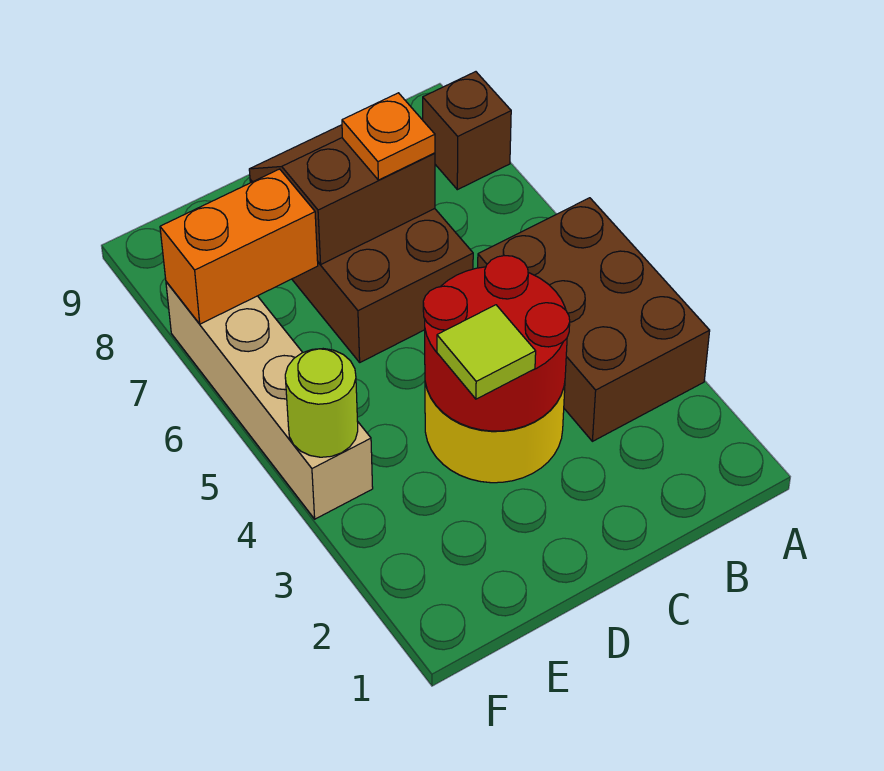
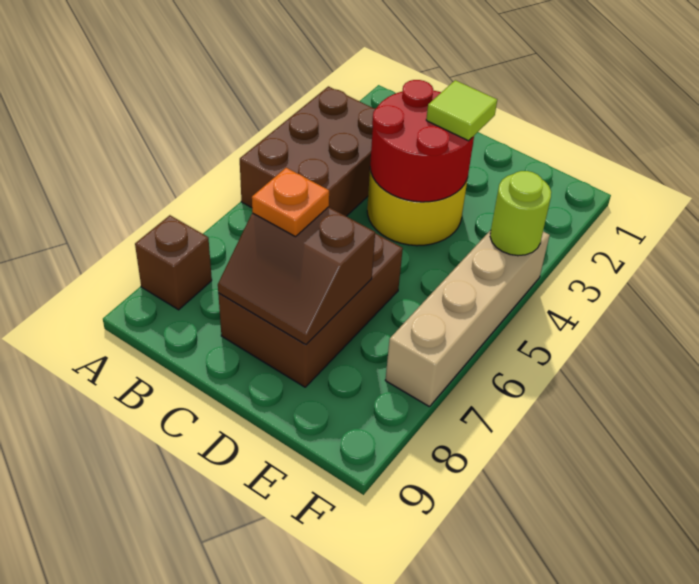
orange 1x2 brick [160,169,318,324] -> none

